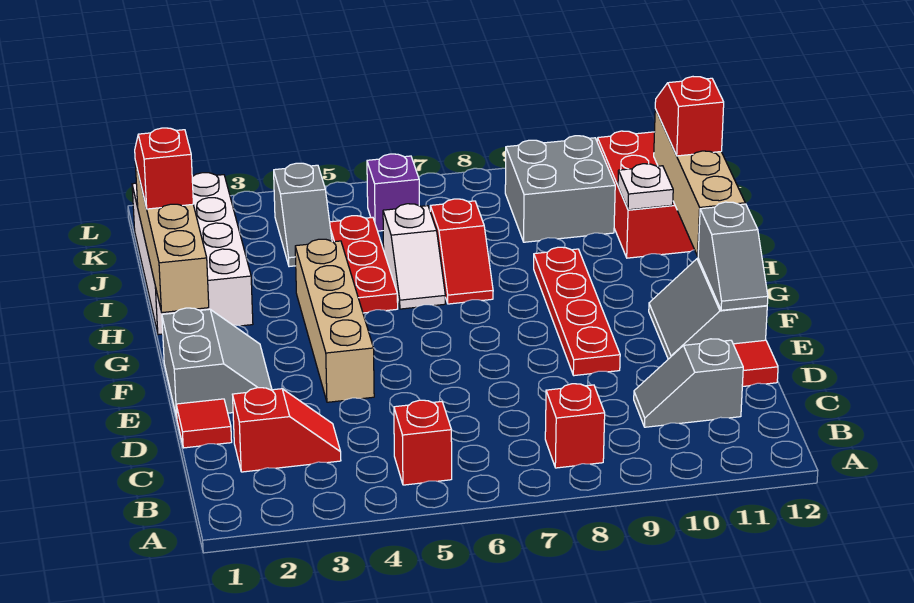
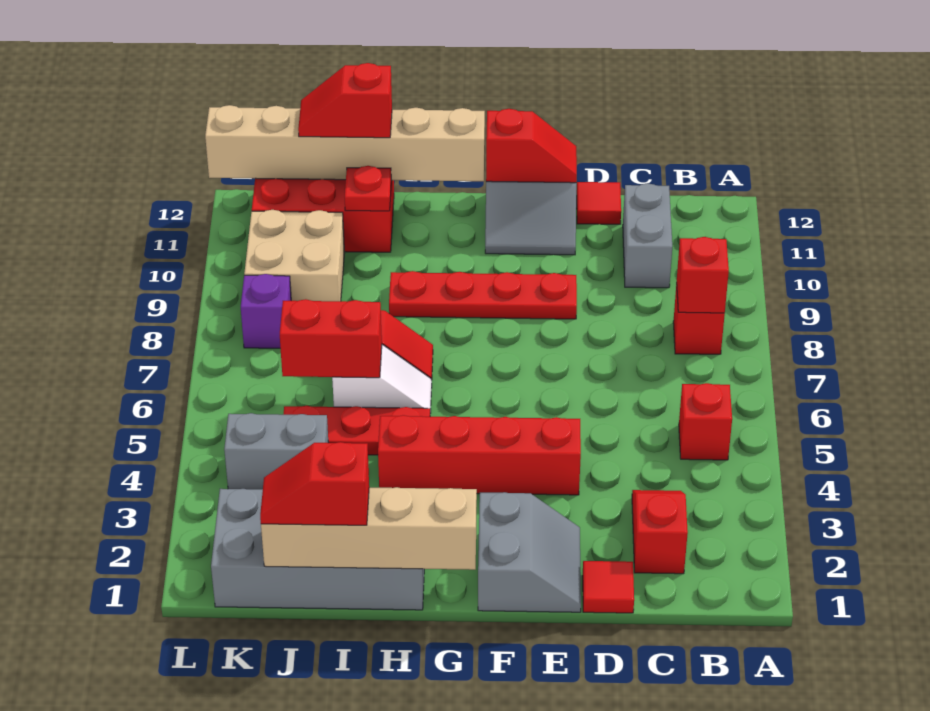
none -> red 1x1 brick [677,237,729,313]
grey 1x2 slope [634,339,743,427] -> grey 1x2 brick [623,183,672,288]
grey 2x2 slope [162,308,272,418] -> grey 2x2 slope turned to [478,492,581,612]
tan 1x4 brick [295,239,374,402] -> red 1x4 brick [378,415,581,495]
grey 1x2 slope [698,202,768,310] -> red 1x2 slope [486,109,577,183]
tan 1x4 brick [654,109,745,256] -> tan 1x6 brick [205,105,485,181]
white 2x4 brick [132,173,253,335] -> grey 2x4 brick [211,489,424,610]
none -> red 1x2 brick [280,299,382,378]
white 1x1 plate [618,164,673,210] -> red 1x1 plate [345,166,391,211]
grey 1x2 slope [274,163,332,267] -> grey 1x2 brick [224,413,328,489]
grey 2x2 brick [505,136,615,242] -> tan 2x2 brick [244,210,345,301]
purple 1x1 brick [367,154,419,231] -> purple 1x1 brick moved to [241,274,291,348]

